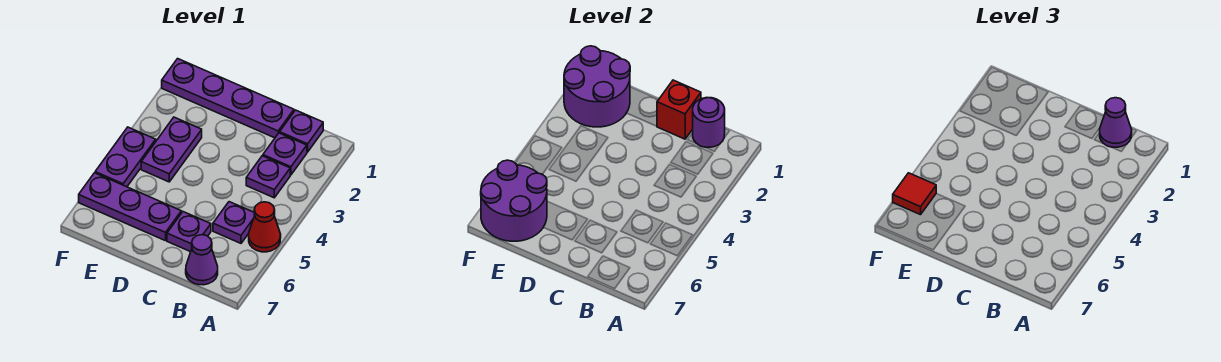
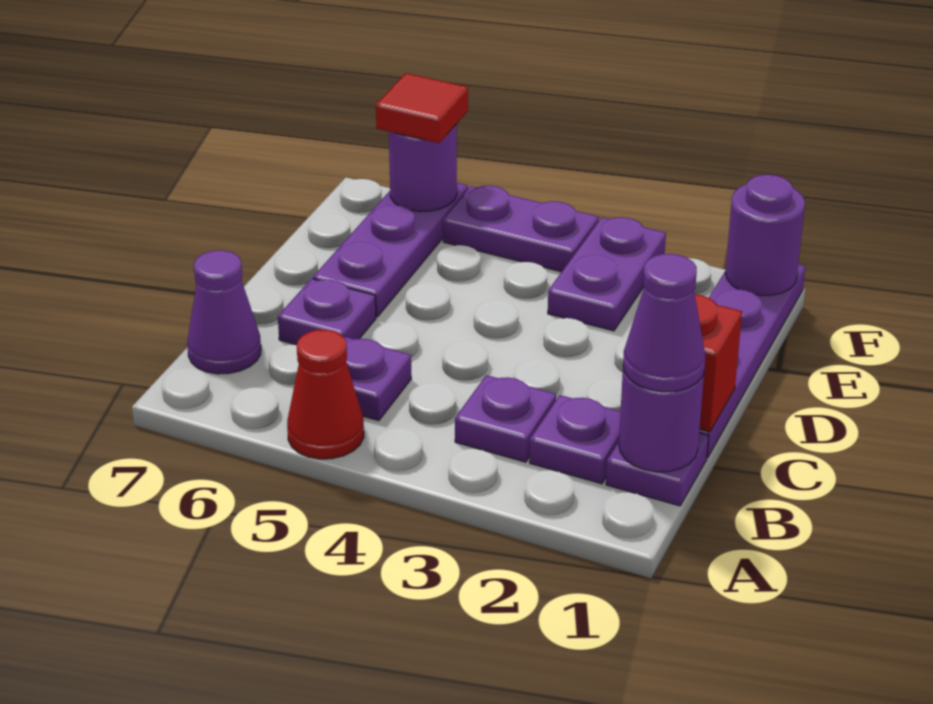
purple 2x2 round brick [564,46,630,127] -> purple 1x1 round brick [725,175,805,296]
purple 1x2 plate [141,117,202,182] -> purple 1x2 plate turned to [548,217,666,331]
purple 2x2 round brick [481,160,547,241] -> purple 1x1 round brick [389,124,457,212]

